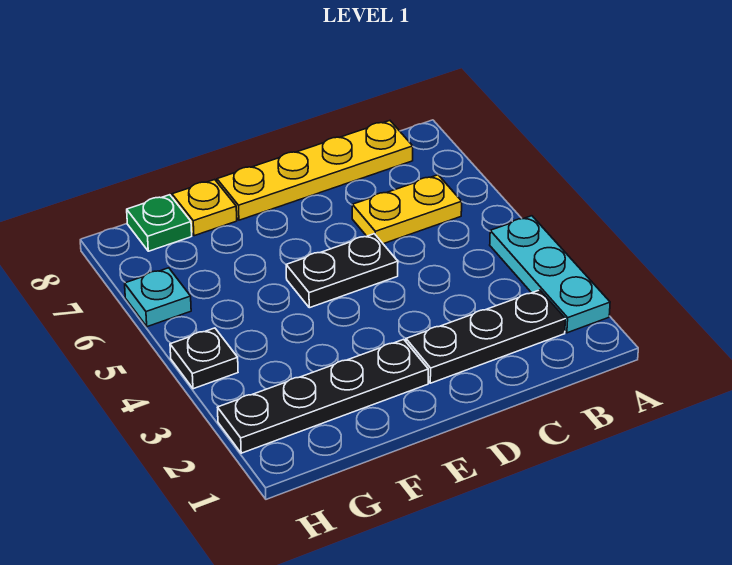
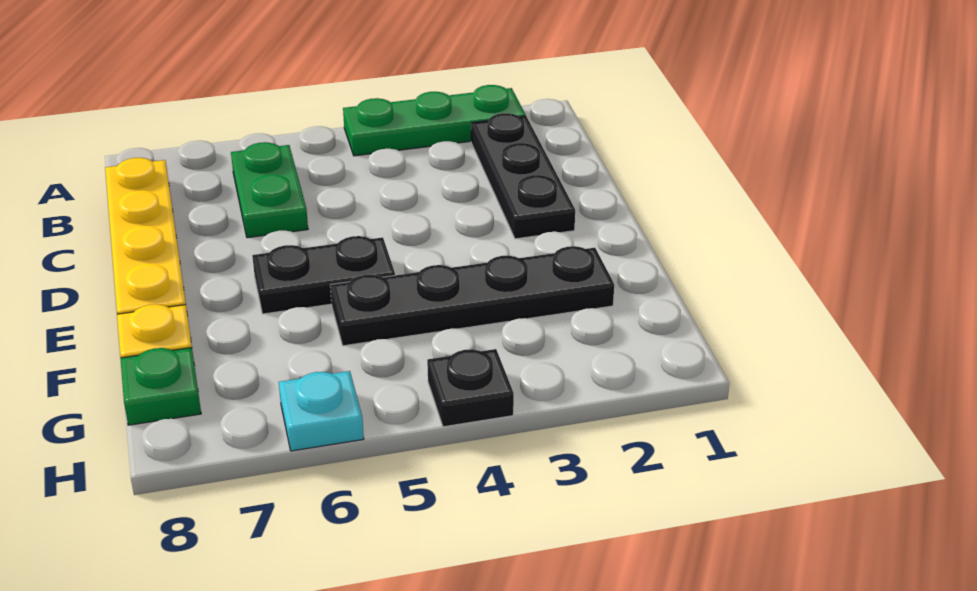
cyan 1x3 plate [490,216,610,333] -> green 1x3 plate [343,85,526,156]
yellow 1x2 plate [352,175,462,244] -> green 1x2 plate [231,142,308,238]
black 1x2 plate [286,234,398,308] -> black 1x2 plate turned to [252,236,395,314]
black 1x4 plate [218,339,428,453] -> black 1x4 plate turned to [330,246,614,346]

